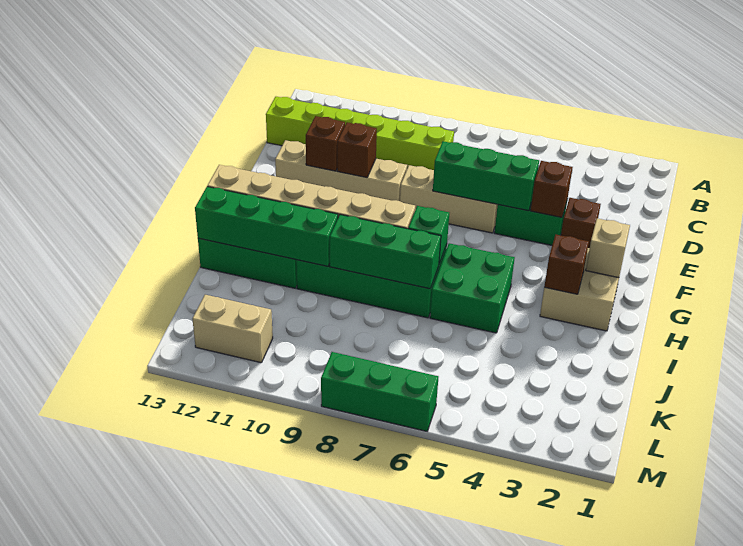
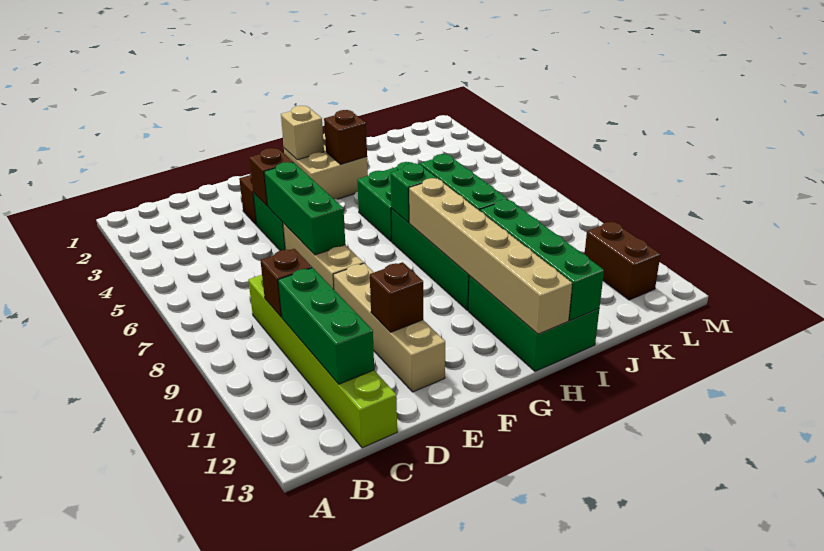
brown 1x1 brick [337,122,377,178] -> brown 1x1 brick moved to [260,249,312,317]
tan 1x2 brick [192,295,273,363] -> brown 1x2 brick [584,221,660,300]
green 1x3 brick [321,352,438,431] -> green 1x3 brick moved to [278,268,374,384]

